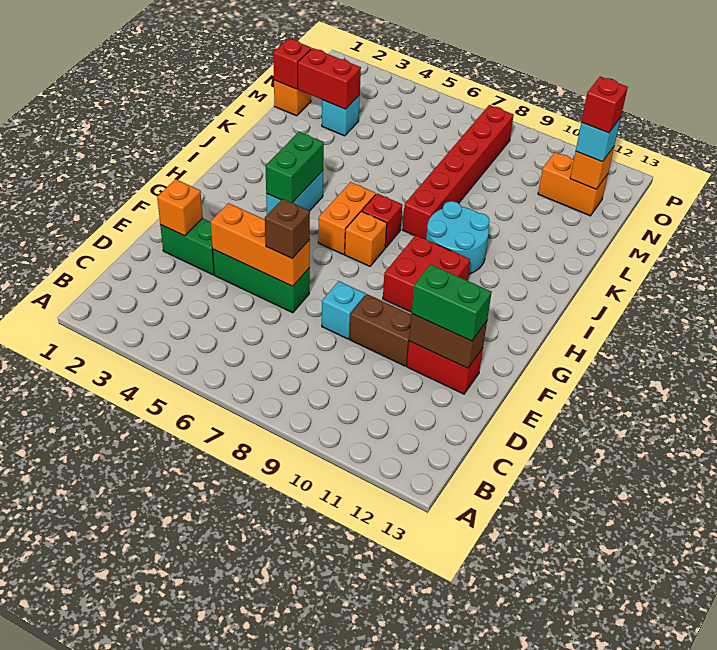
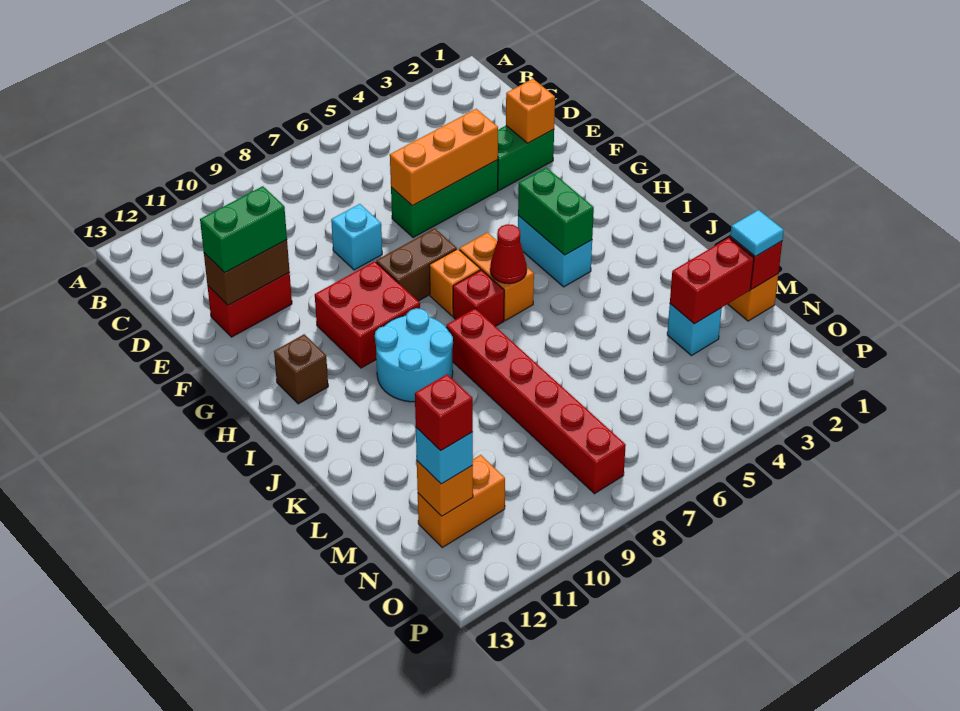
brown 1x1 brick [265,199,310,259] -> brown 1x1 brick moved to [274,334,328,404]
brown 1x2 brick [350,294,411,366] -> brown 1x2 brick moved to [376,228,457,301]
none -> red 1x1 cone [490,224,527,284]
none -> cyan 1x1 tile [730,210,784,256]

